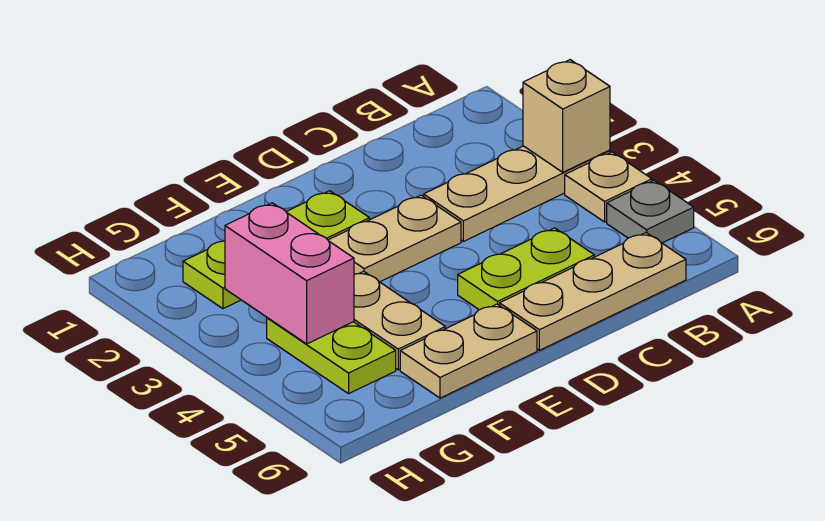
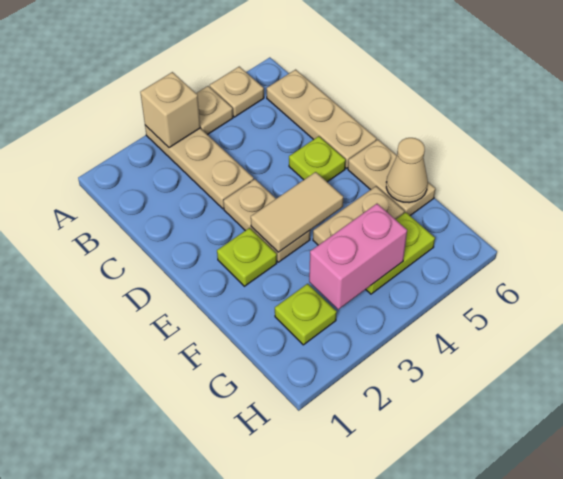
grey 1x1 plate [607,180,694,243] -> tan 1x1 plate [210,67,264,117]
lime 1x2 plate [458,228,594,310] -> lime 1x1 plate [289,136,346,182]
none -> tan 1x2 tile [251,172,343,252]
none -> tan 1x1 cone [386,138,428,203]

